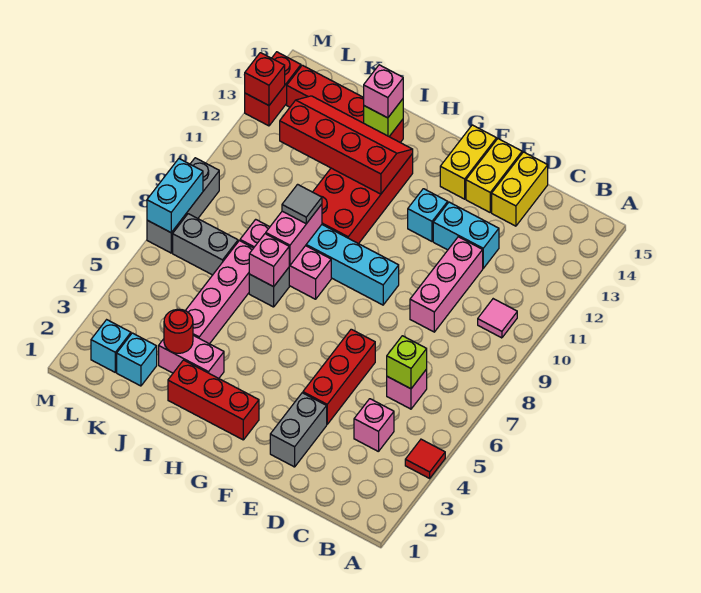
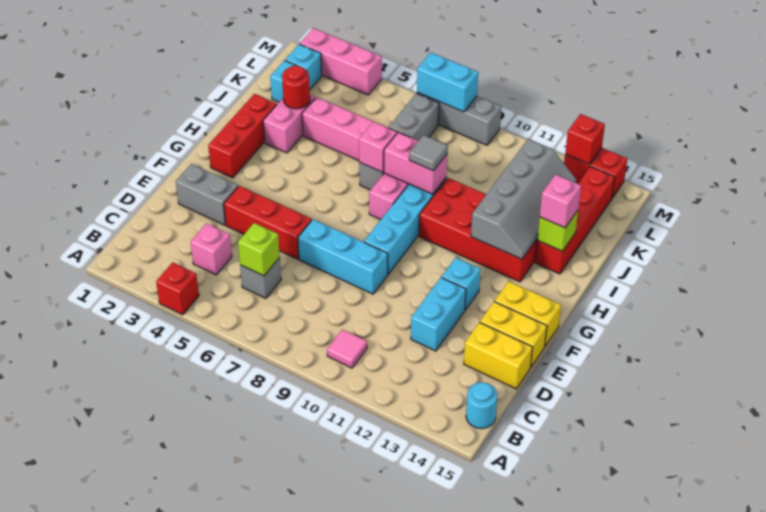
red 1x1 tile [405,439,445,478] -> red 1x1 brick [156,262,199,315]
none -> cyan 1x1 round brick [466,382,497,429]
pink 1x1 brick [387,369,427,409] -> grey 1x1 brick [240,258,281,298]
pink 1x3 brick [410,237,483,332] -> pink 1x3 brick moved to [300,28,382,95]
none -> cyan 1x3 brick [298,219,388,294]
red 2x4 slope [280,96,413,194] -> grey 2x4 slope [471,139,576,259]

